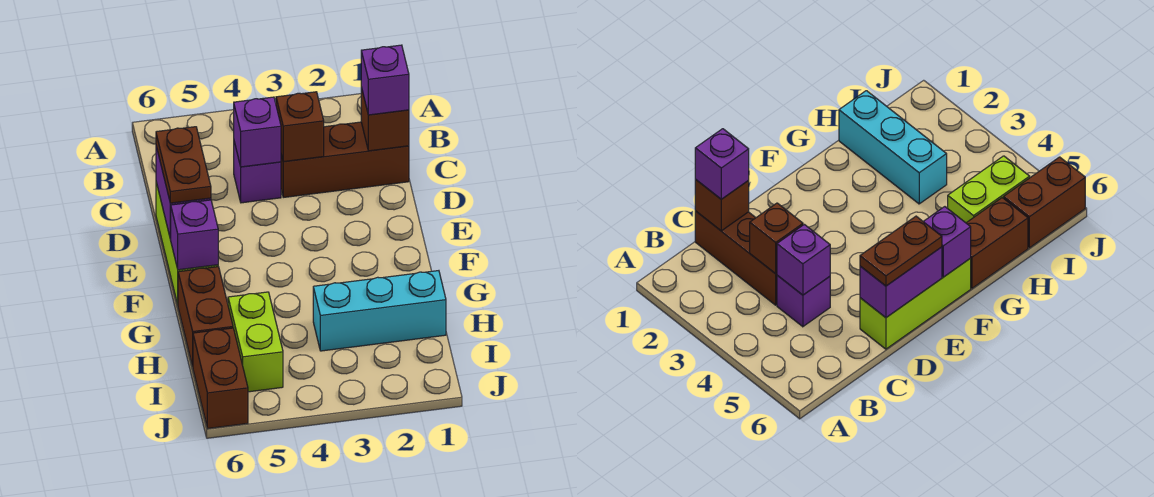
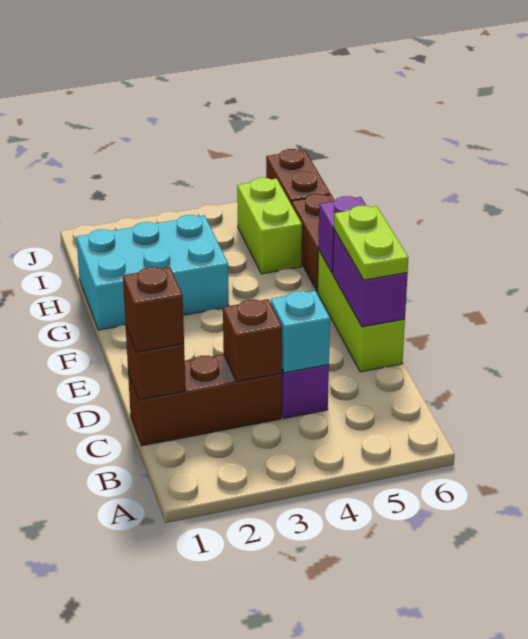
purple 1x1 brick [361,45,409,115] -> brown 1x1 brick [123,267,184,352]
purple 1x1 brick [234,97,281,167] -> cyan 1x1 brick [271,291,330,373]
brown 1x2 plate [156,127,211,203] -> lime 1x2 plate [334,206,408,280]
cyan 1x3 brick [313,271,446,351] -> cyan 2x3 brick [76,215,229,330]

